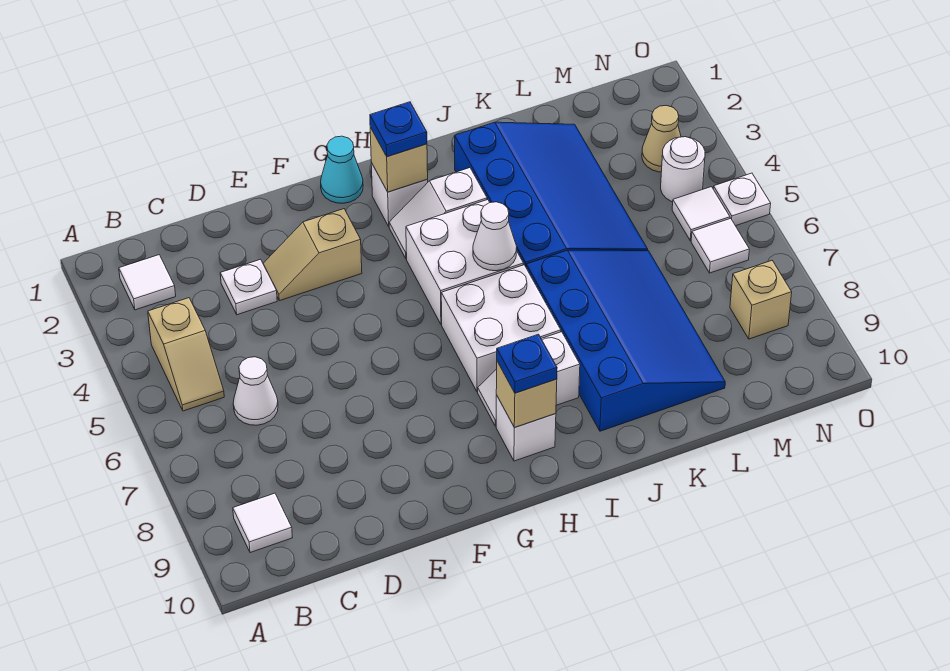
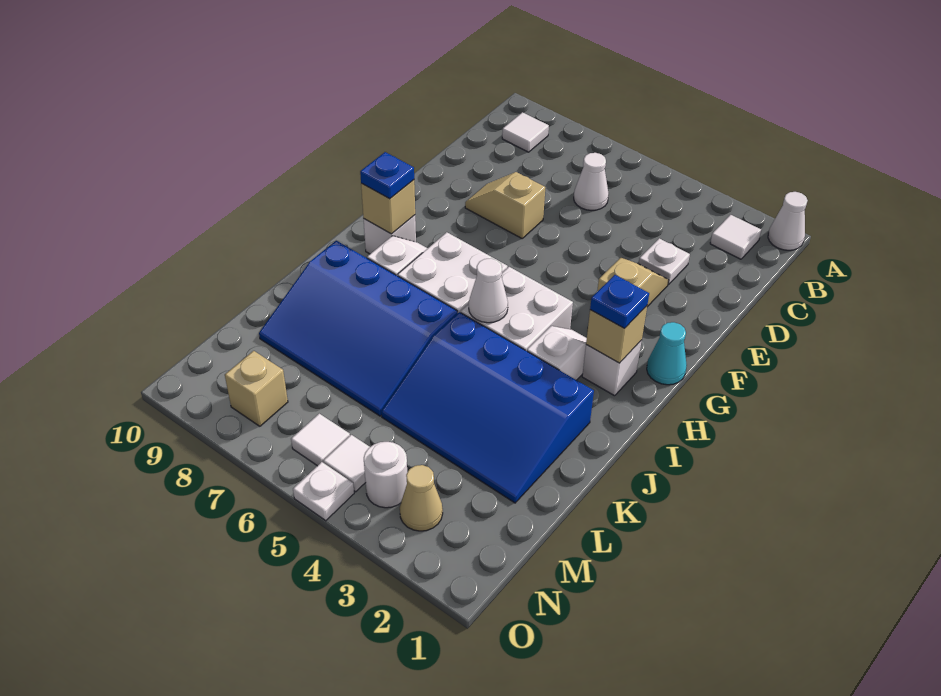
none -> white 1x1 cone [768,192,808,250]
tan 1x2 slope [148,298,224,411] -> tan 1x2 slope moved to [465,172,545,238]

